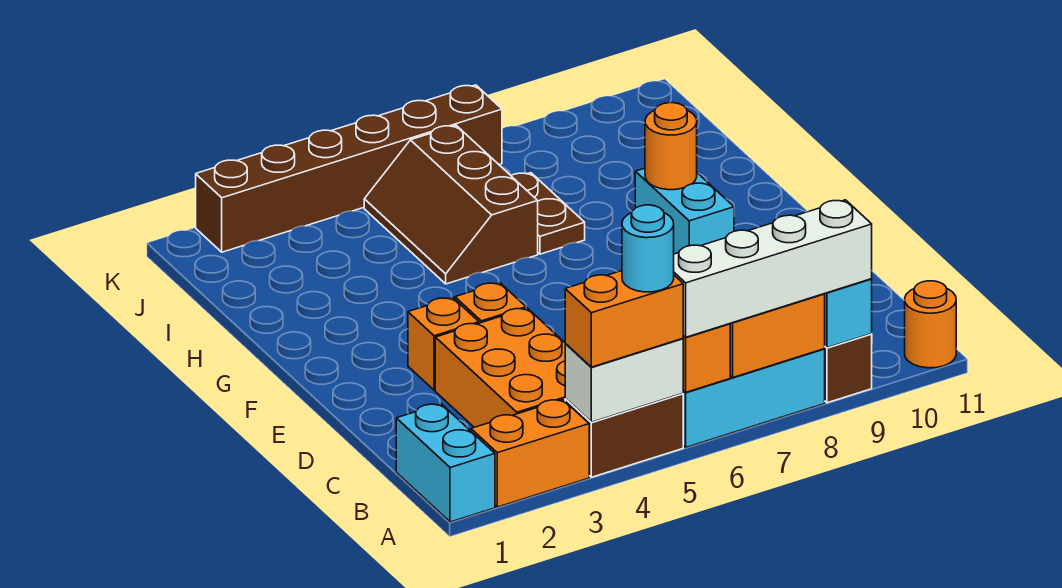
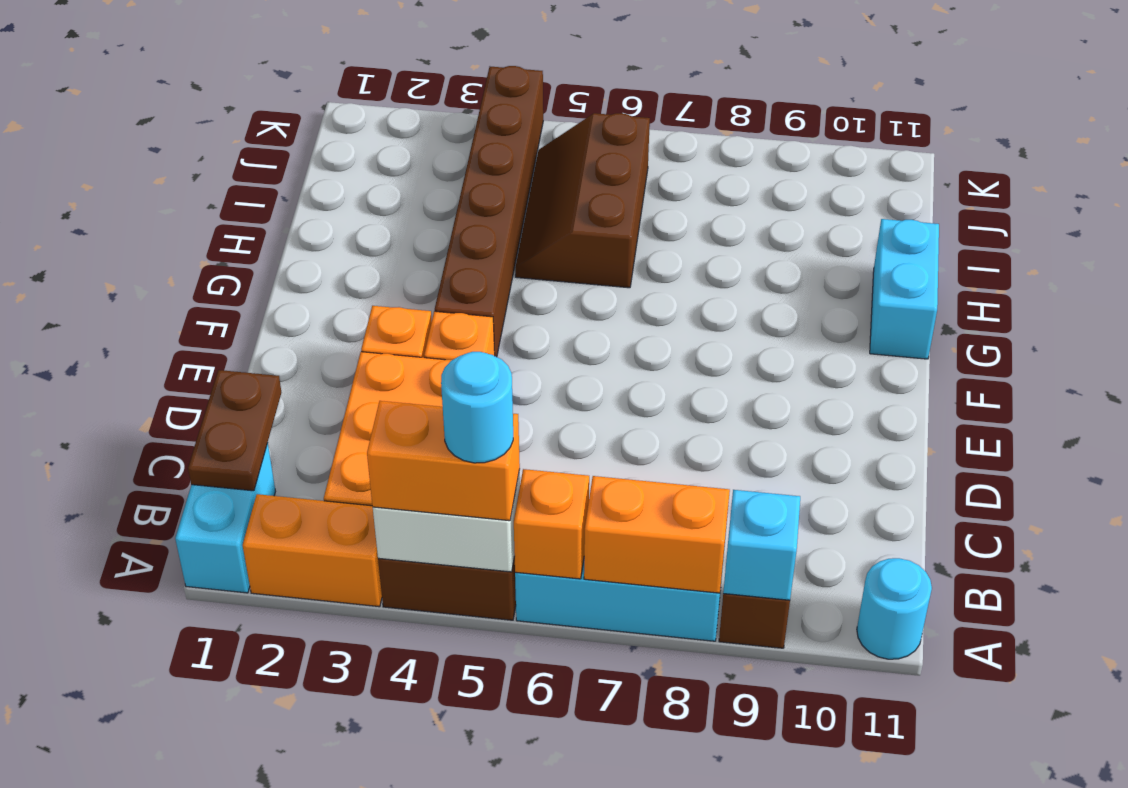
white 1x4 brick [674,200,872,337] -> none
orange 1x1 round brick [905,281,956,368] -> cyan 1x1 round brick [857,558,932,659]
cyan 1x2 brick [635,168,734,254] -> cyan 1x2 brick moved to [870,219,939,359]
orange 1x1 round brick [645,103,697,190] -> none
brown 1x2 plate [511,173,585,254] -> brown 1x2 plate moved to [188,370,281,491]
brown 1x6 brick [196,85,502,252] -> brown 1x6 brick turned to [435,66,543,357]

